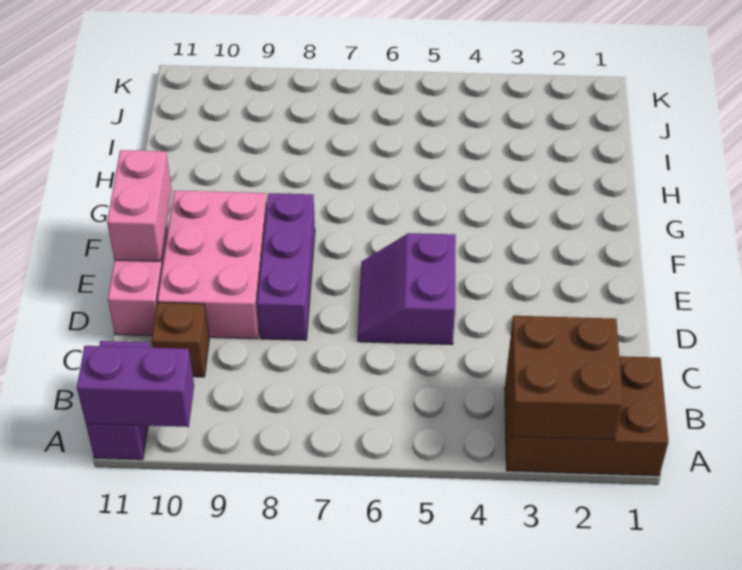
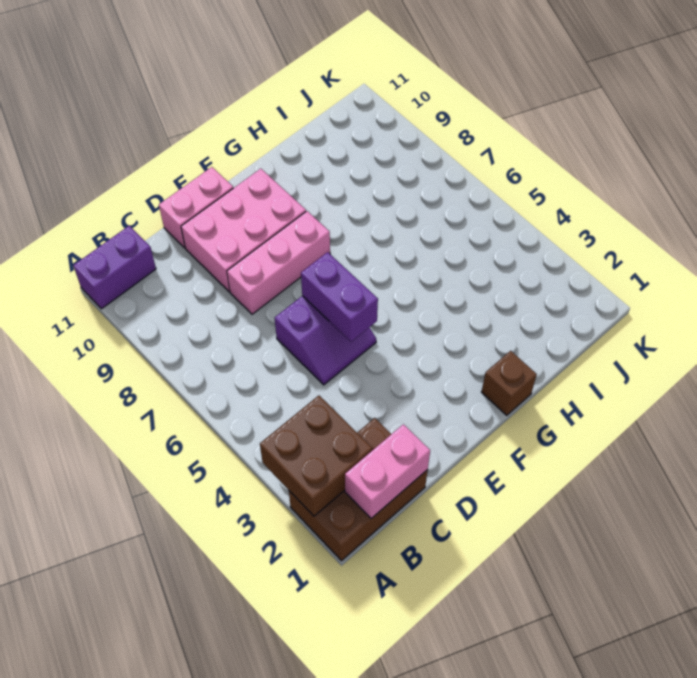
brown 2x3 brick [505,356,669,476] -> brown 2x3 brick turned to [289,418,428,561]
purple 1x2 brick [77,346,194,427] -> purple 1x2 brick moved to [301,252,378,342]
brown 1x1 brick [152,302,209,377] -> brown 1x1 brick moved to [482,351,537,415]
purple 2x2 slope [358,233,456,345] -> purple 2x2 slope turned to [275,296,376,385]
purple 1x3 brick [257,193,315,340] -> pink 1x3 brick [227,211,330,314]
pink 1x2 brick [107,150,172,261] -> pink 1x2 brick moved to [345,424,430,518]

